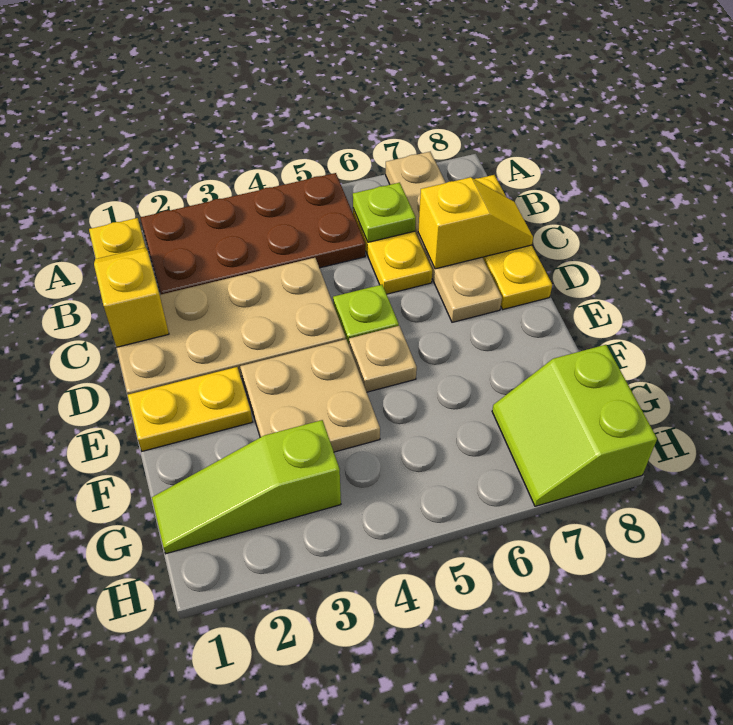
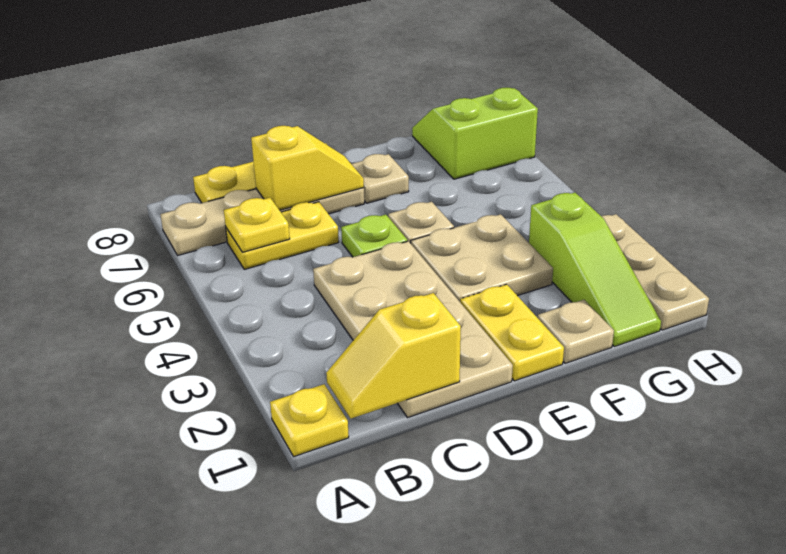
brown 2x4 plate [140,173,365,294] -> none
lime 1x1 plate [353,183,416,242] -> yellow 1x1 plate [224,198,290,252]
yellow 1x2 slope [418,177,533,269] -> yellow 1x2 slope turned to [251,126,364,210]
none -> tan 1x1 plate [352,154,409,203]
none -> tan 1x1 plate [537,300,614,364]
lime 2x2 slope [492,345,657,506] -> lime 2x2 slope turned to [412,88,538,179]
none -> tan 1x3 plate [601,214,709,330]

